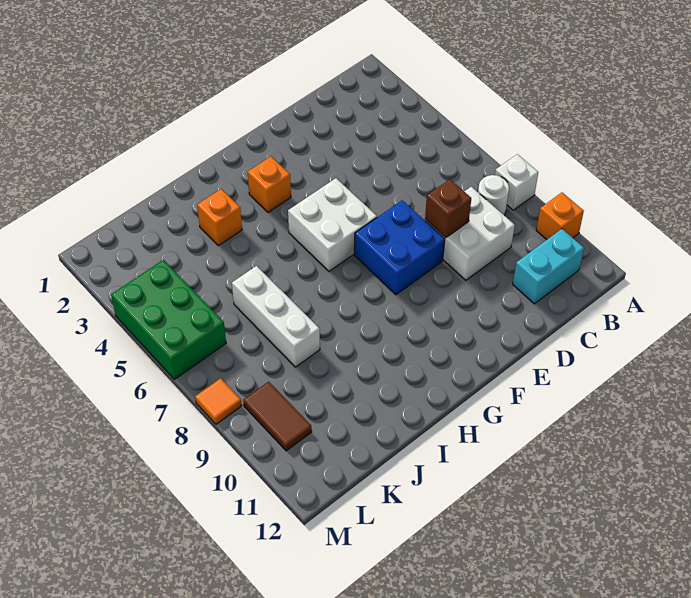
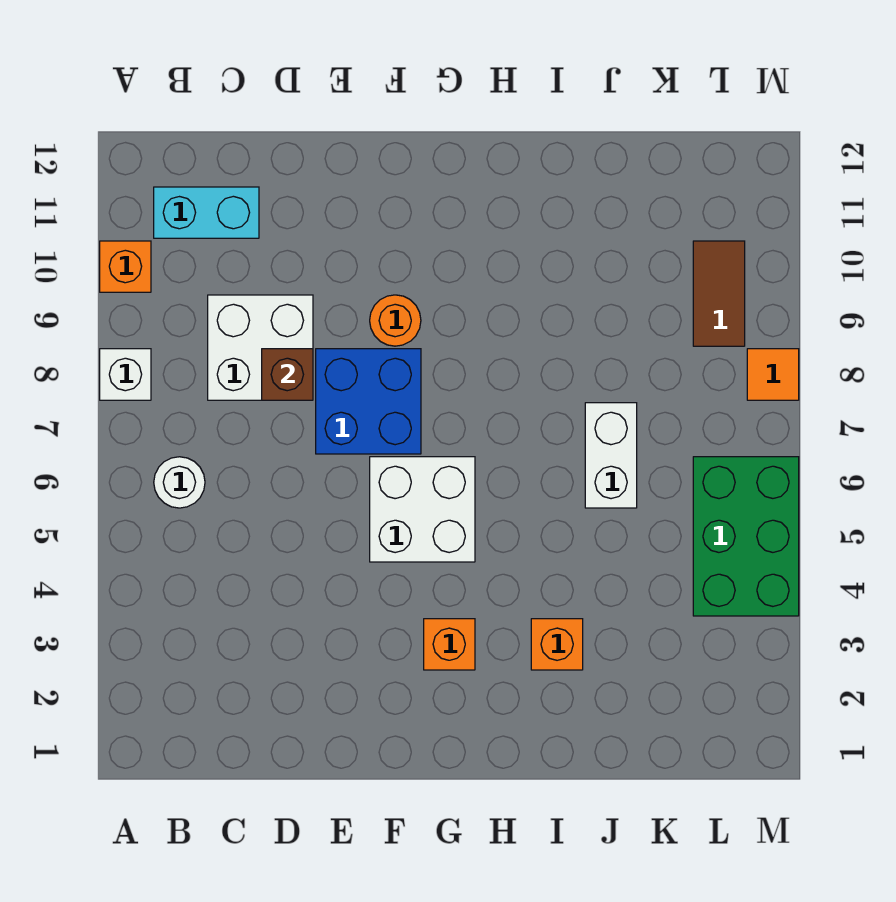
white 1x1 round brick [478,175,509,215] -> white 1x1 round brick moved to [154,457,205,508]
none -> orange 1x1 round brick [370,295,421,346]
white 1x3 brick [232,266,320,367] -> white 1x2 brick [585,403,637,508]

